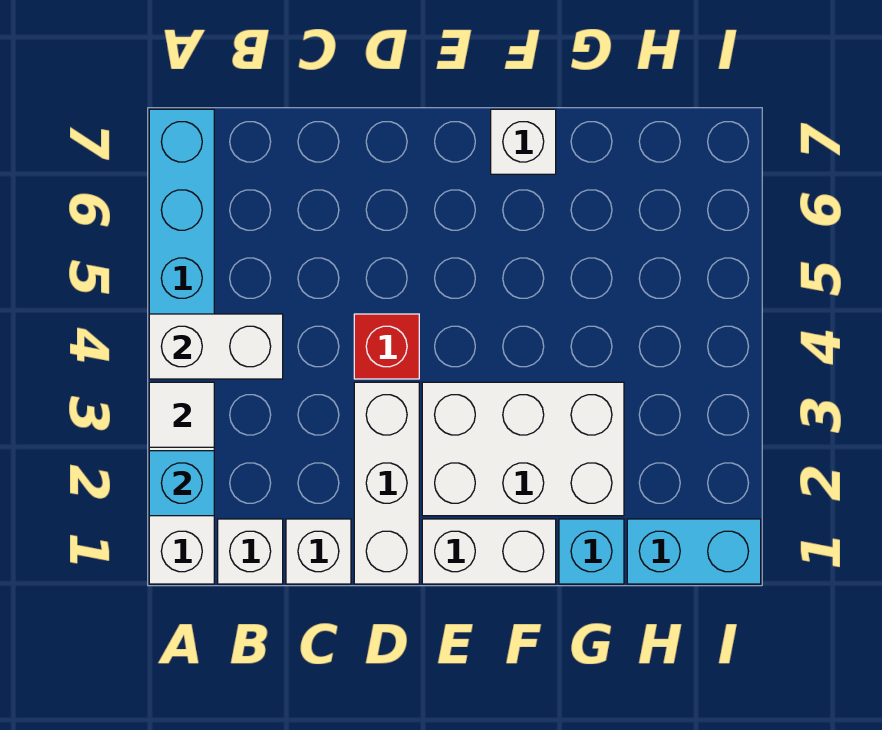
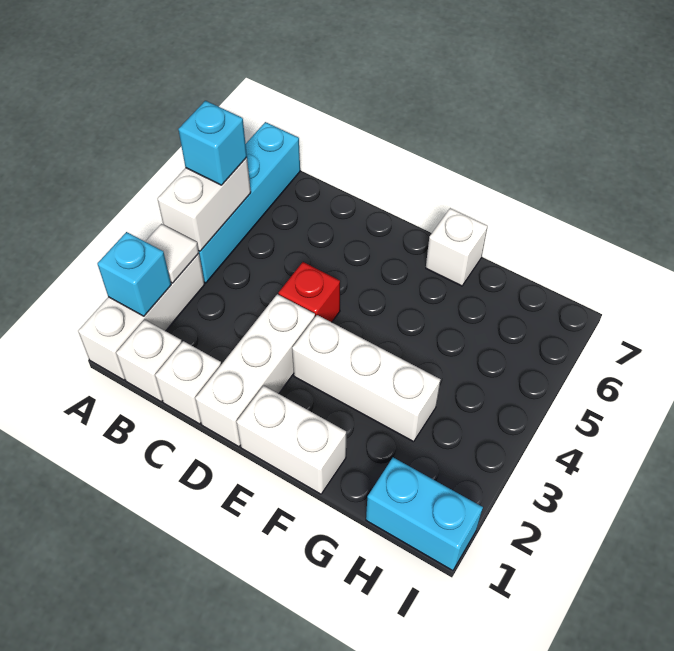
white 1x2 brick [149,314,283,379] -> white 1x2 brick turned to [158,157,251,251]
white 2x3 brick [422,382,624,516] -> white 1x3 brick [292,315,441,442]
cyan 1x1 brick [559,519,624,584] -> cyan 1x1 brick moved to [178,101,247,185]

